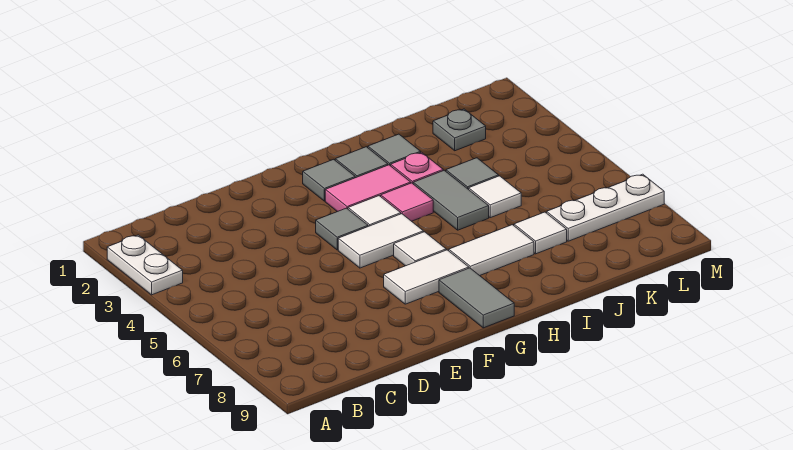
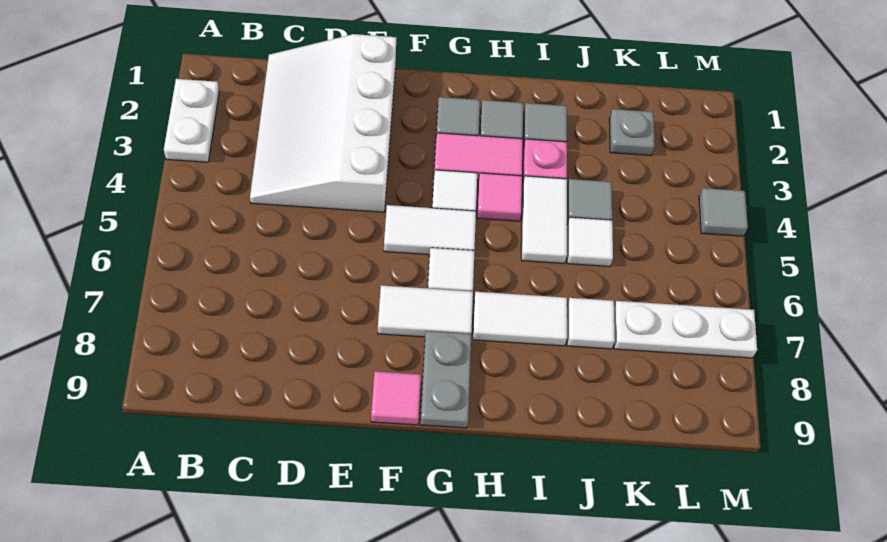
none -> white 3x4 slope [250,34,397,212]
grey 1x1 tile [316,208,368,250] -> grey 1x1 tile moved to [699,188,748,236]
none -> pink 1x1 tile [371,371,421,425]
grey 1x2 tile [439,268,514,328] -> grey 1x2 plate [420,331,471,428]
grey 1x2 tile [413,170,489,230] -> white 1x2 tile [521,176,567,264]

